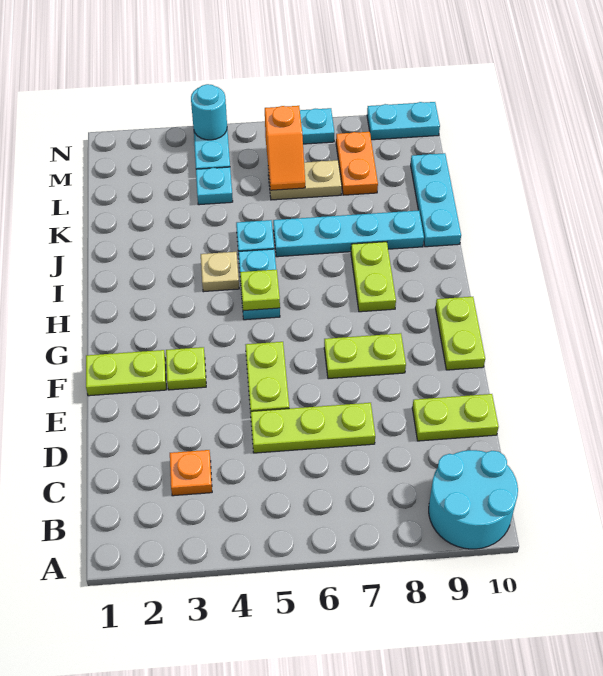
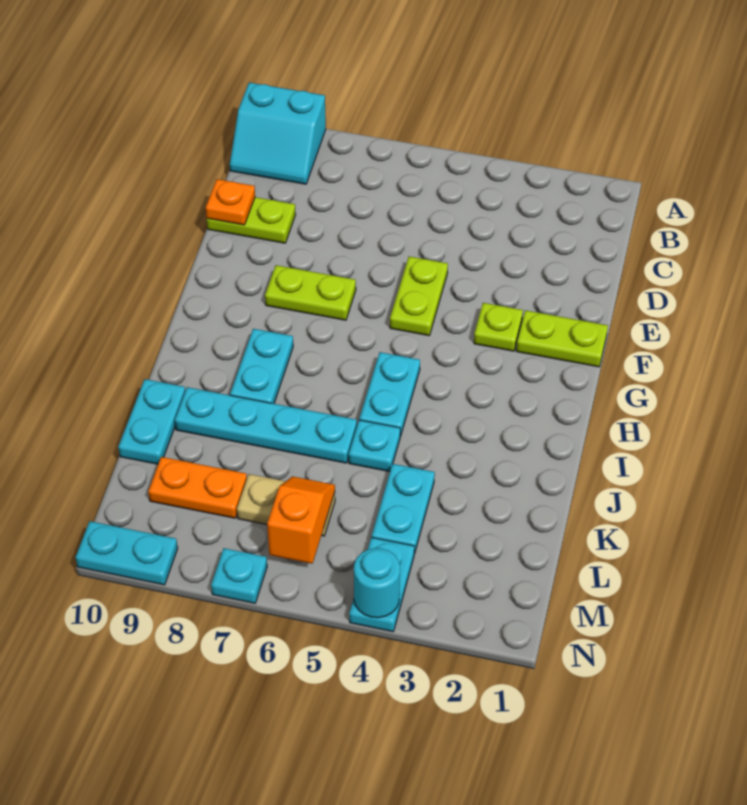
cyan 2x2 round brick [429,450,518,549] -> cyan 2x2 slope [230,83,326,184]
orange 1x1 plate [170,450,212,496] -> orange 1x1 plate moved to [206,179,255,225]
lime 1x3 plate [251,403,375,453] -> none
lime 1x2 plate [436,297,485,370] -> none
lime 1x1 plate [240,270,280,311] -> none
lime 1x2 plate [351,242,396,312] -> cyan 1x2 plate [230,329,293,404]
tan 1x1 plate [201,252,239,292] -> none
cyan 1x3 plate [411,153,461,247] -> cyan 1x2 plate [118,379,185,464]
cyan 1x1 plate [196,167,233,205] -> cyan 1x2 plate [372,464,435,554]
orange 1x2 plate [336,132,378,195] -> orange 1x2 plate turned to [148,457,247,518]

